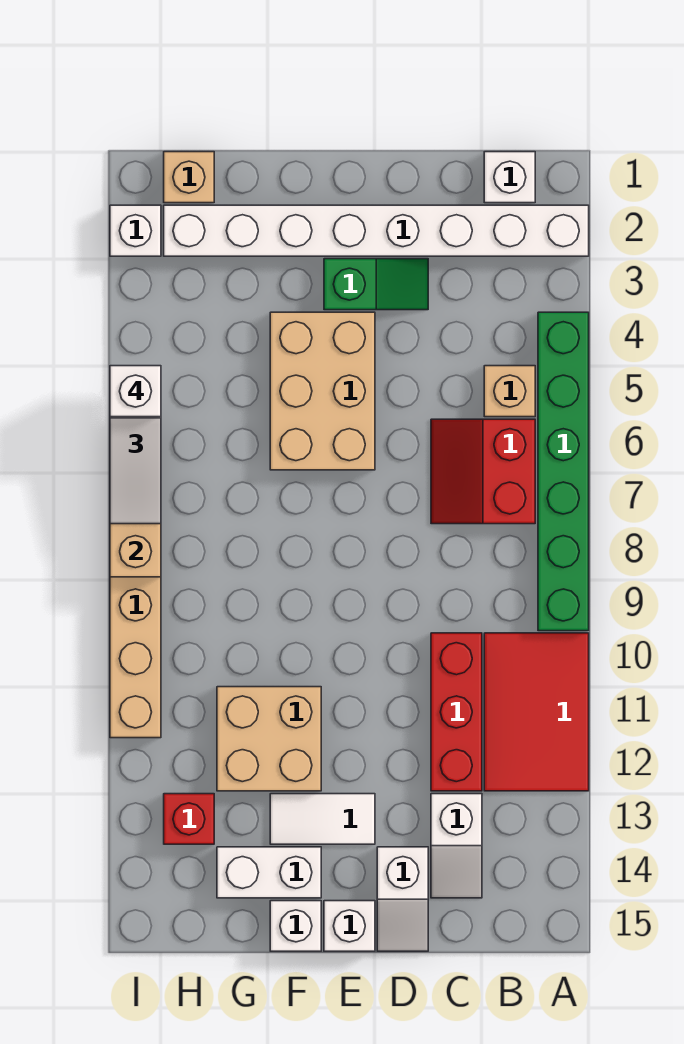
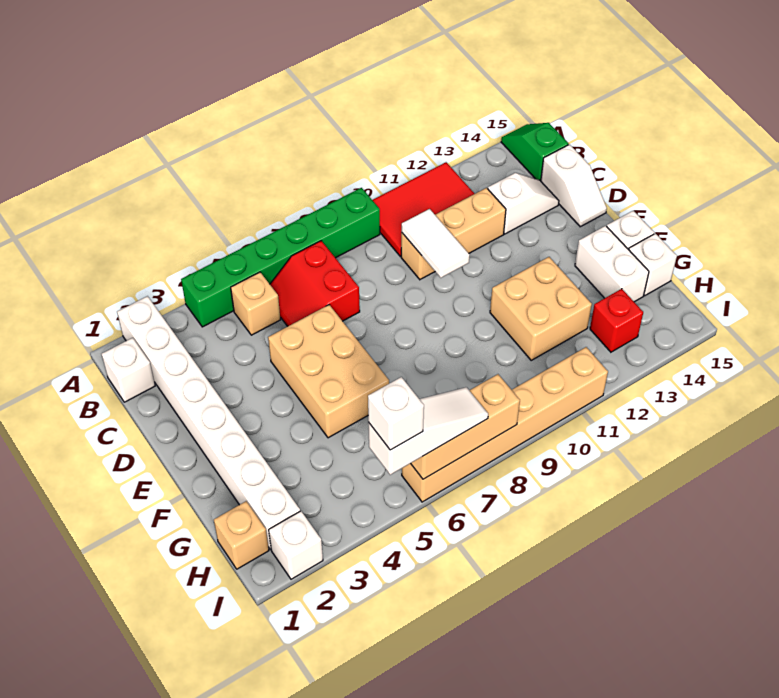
red 2x2 slope [431,419,535,524] -> red 2x2 slope turned to [270,241,360,326]
red 1x3 brick [431,633,482,791] -> tan 1x3 brick [401,188,506,279]
green 1x2 slope [324,259,428,310] -> green 1x2 slope moved to [501,123,568,181]
white 1x2 slope [377,847,428,951] -> white 1x2 slope turned to [541,145,607,227]
tan 2x3 brick [270,312,375,470] -> tan 2x3 brick turned to [268,305,389,438]
white 1x2 tile [270,794,375,844] -> white 1x2 tile moved to [402,209,469,278]
white 1x1 brick [324,901,375,951] -> white 1x1 brick moved to [629,234,677,296]

